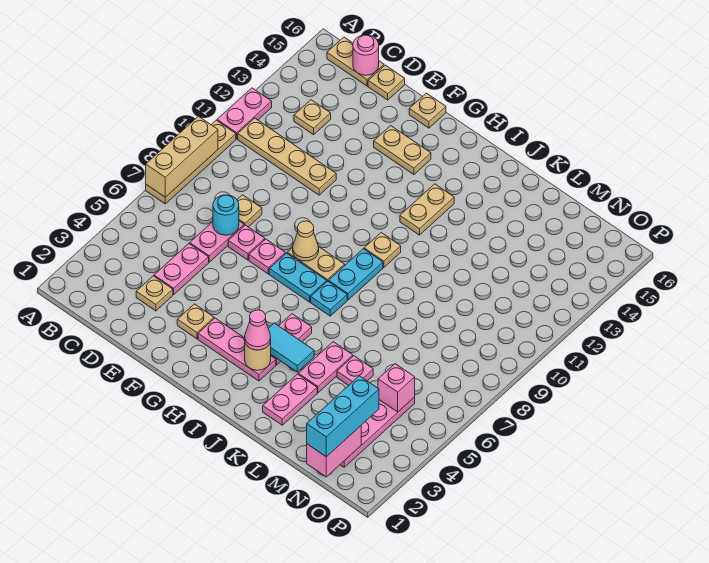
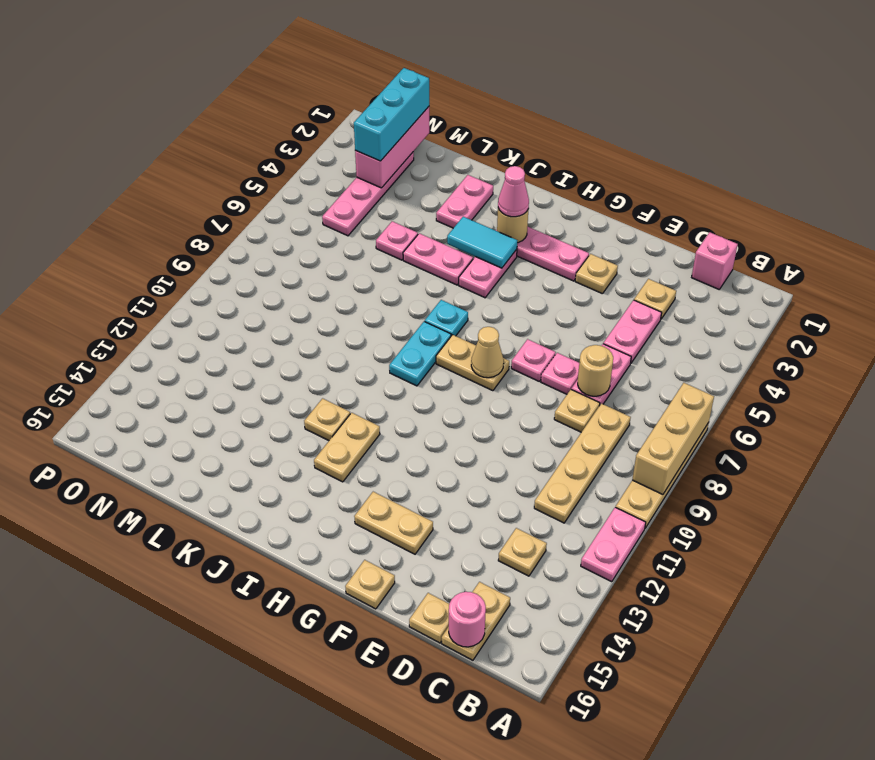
tan 1x4 plate [238,118,336,195] -> tan 1x4 plate turned to [534,404,631,523]
tan 1x2 plate [327,37,384,86] -> tan 1x2 plate turned to [442,582,510,660]
cyan 1x1 round brick [213,195,239,235] -> tan 1x1 round brick [578,345,613,396]
cyan 1x2 plate [269,253,327,302] -> none
tan 1x1 plate [364,233,401,268] -> tan 1x1 plate moved to [304,398,350,441]
pink 1x2 plate [298,342,353,393] -> pink 1x2 plate turned to [403,233,473,285]
pink 1x2 brick [307,426,361,477] -> pink 1x3 brick [355,107,429,188]
pink 1x1 brick [378,364,415,412] -> pink 1x1 brick moved to [692,232,738,289]

